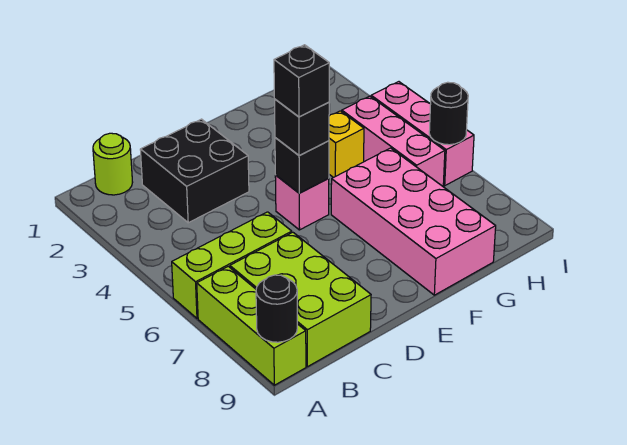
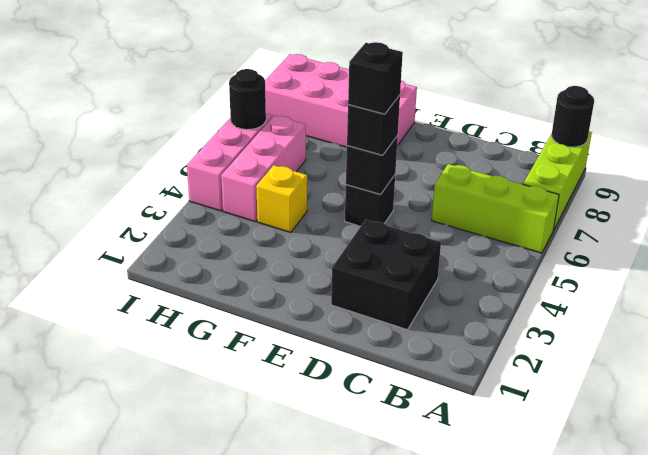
lime 1x1 round brick [93,133,133,195] -> none
lime 2x3 brick [230,232,371,367] -> none
pink 1x1 brick [275,175,329,230] -> black 1x1 brick [345,175,395,226]
pink 2x4 brick [331,148,496,295] -> pink 2x4 brick turned to [265,54,417,147]

